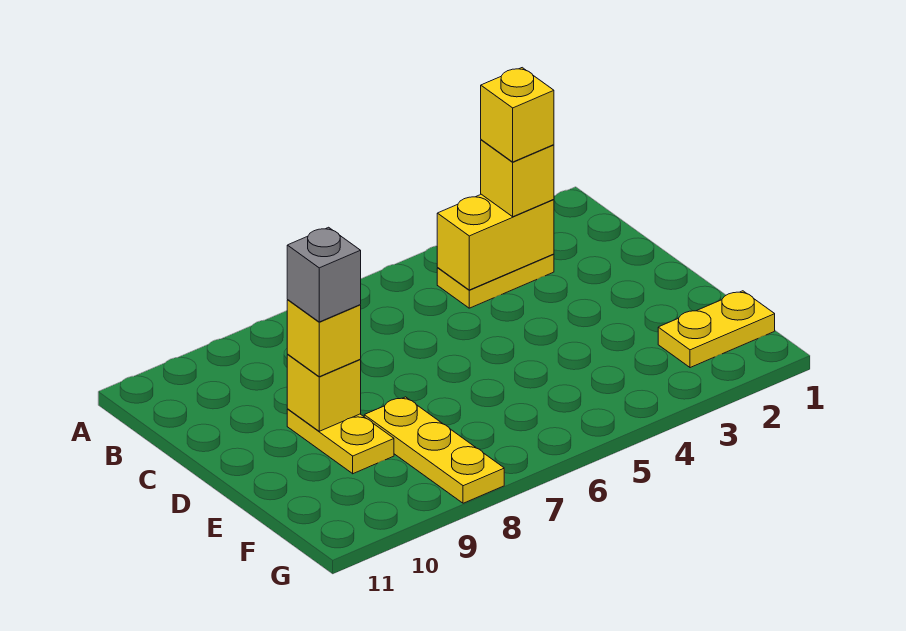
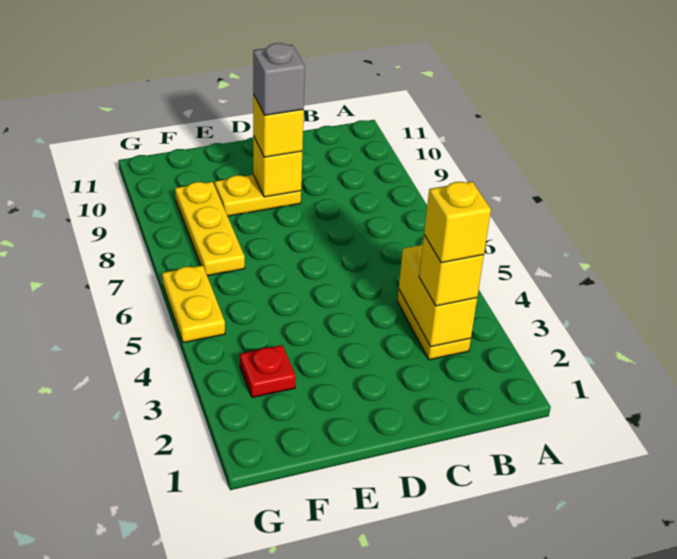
yellow 1x3 plate [364,397,504,503] -> yellow 1x3 plate turned to [175,182,245,276]
yellow 1x2 plate [658,291,775,368] -> yellow 1x2 plate moved to [162,265,225,343]
none -> red 1x1 plate [240,345,296,397]

